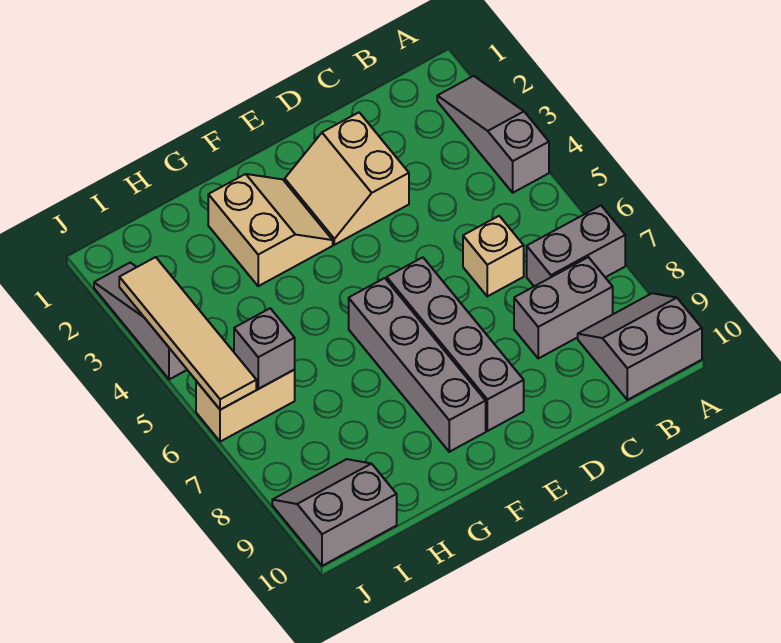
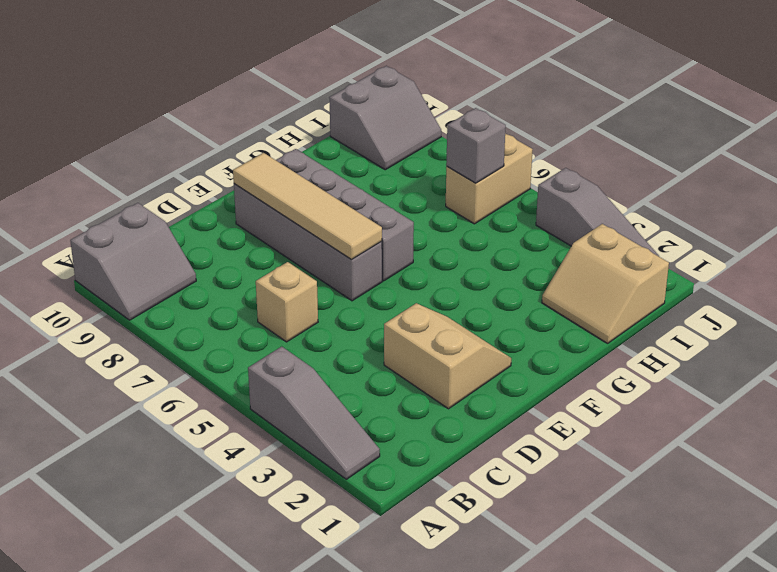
grey 1x2 brick [527,206,625,286] -> none
grey 1x2 brick [514,257,613,358] -> none
tan 2x2 slope [208,174,333,286] -> tan 2x2 slope moved to [542,224,669,343]
tan 1x4 tile [119,257,256,410] -> tan 1x4 tile moved to [233,153,382,259]

